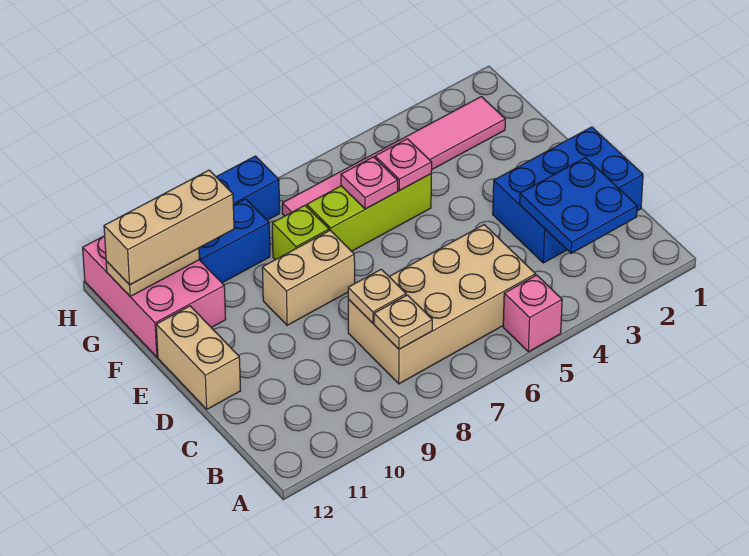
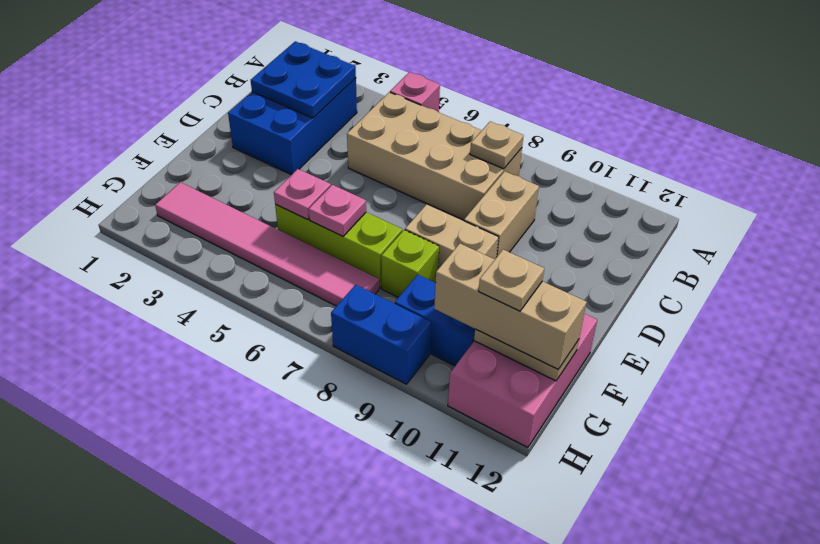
blue 2x3 brick [493,127,643,263] -> blue 2x3 brick turned to [228,78,357,175]
tan 1x1 plate [348,269,406,323] -> tan 1x1 plate moved to [479,250,544,311]
tan 1x2 brick [156,306,241,409] -> tan 1x2 brick moved to [464,171,539,256]

